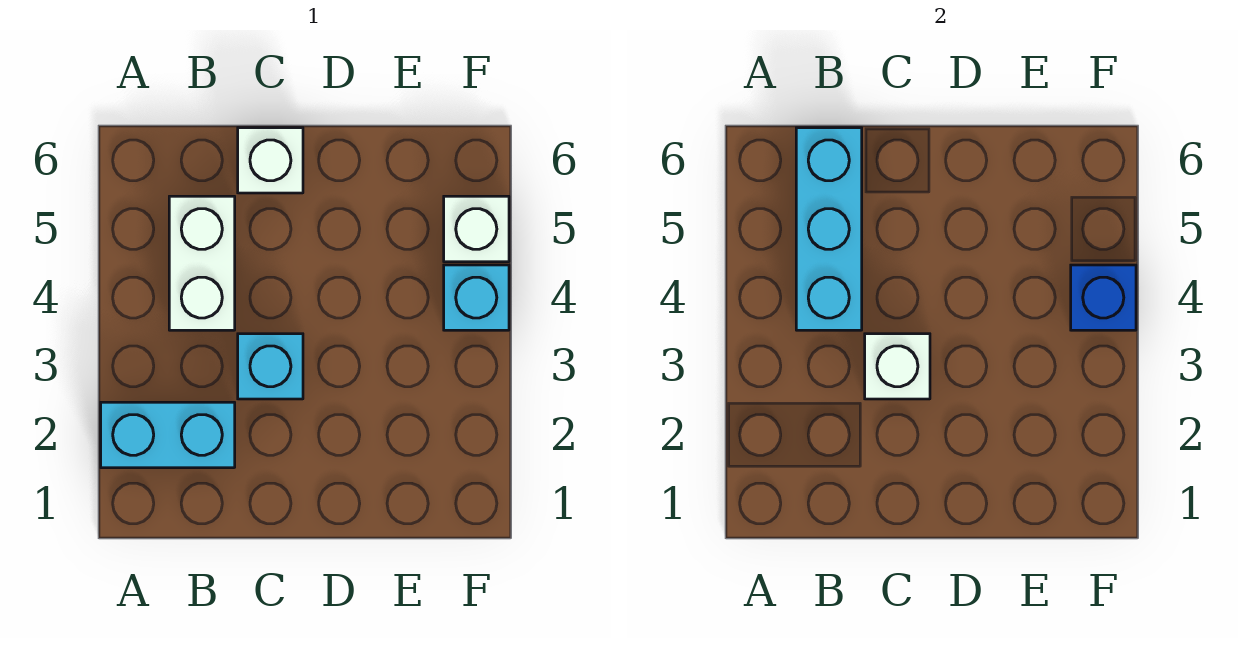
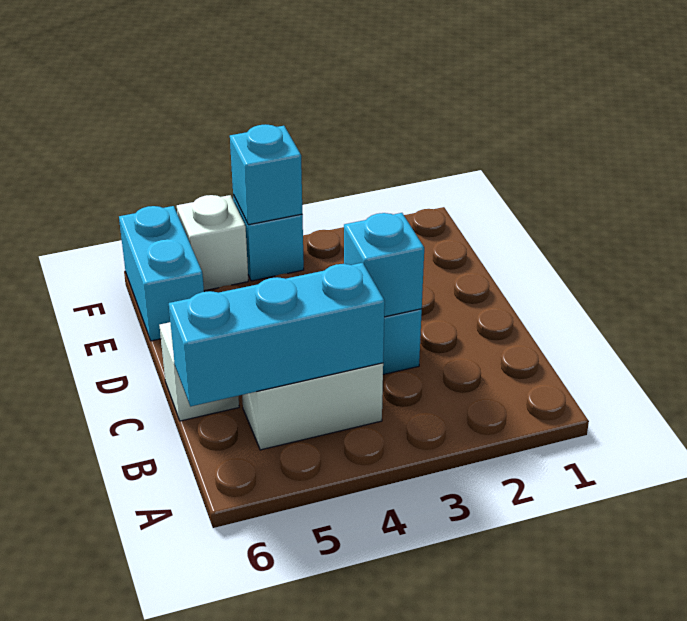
cyan 1x2 brick [101,402,235,468] -> cyan 1x2 brick moved to [119,206,204,341]
white 1x1 brick [865,334,930,399] -> cyan 1x1 brick [344,213,424,317]
blue 1x1 brick [1071,265,1136,330] -> cyan 1x1 brick [230,124,302,225]

